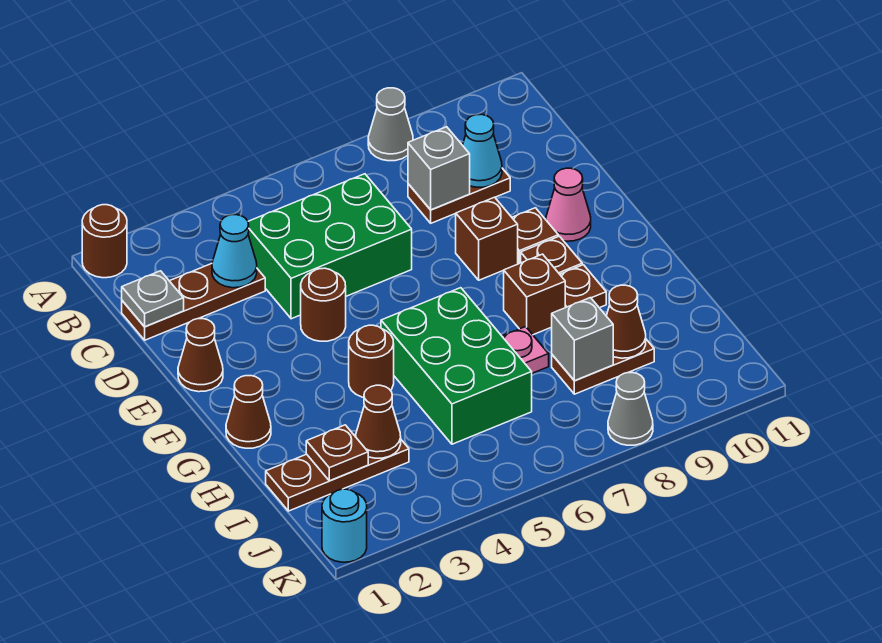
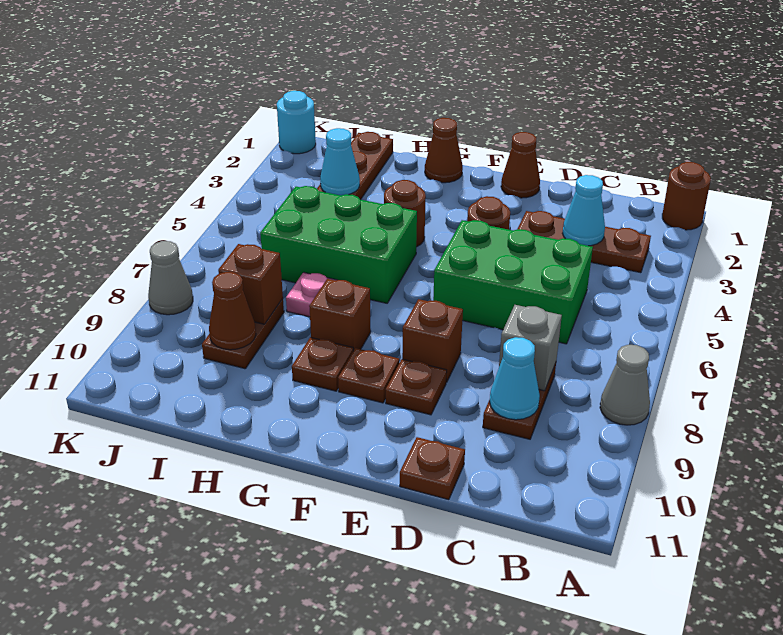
brown 1x3 plate [122,264,265,340] -> brown 1x3 plate turned to [518,211,651,273]
grey 1x1 plate [122,271,184,327] -> none
green 2x3 brick [248,174,412,319] -> green 2x3 brick turned to [433,220,593,344]
pink 1x1 cone [546,168,591,241] -> none
brown 1x1 plate [306,425,368,481] -> brown 1x1 plate moved to [400,437,465,500]
brown 1x1 cone [356,385,401,458] -> cyan 1x1 cone [320,128,360,196]
grey 1x1 brick [552,298,613,381] -> brown 1x1 brick [218,244,283,324]

